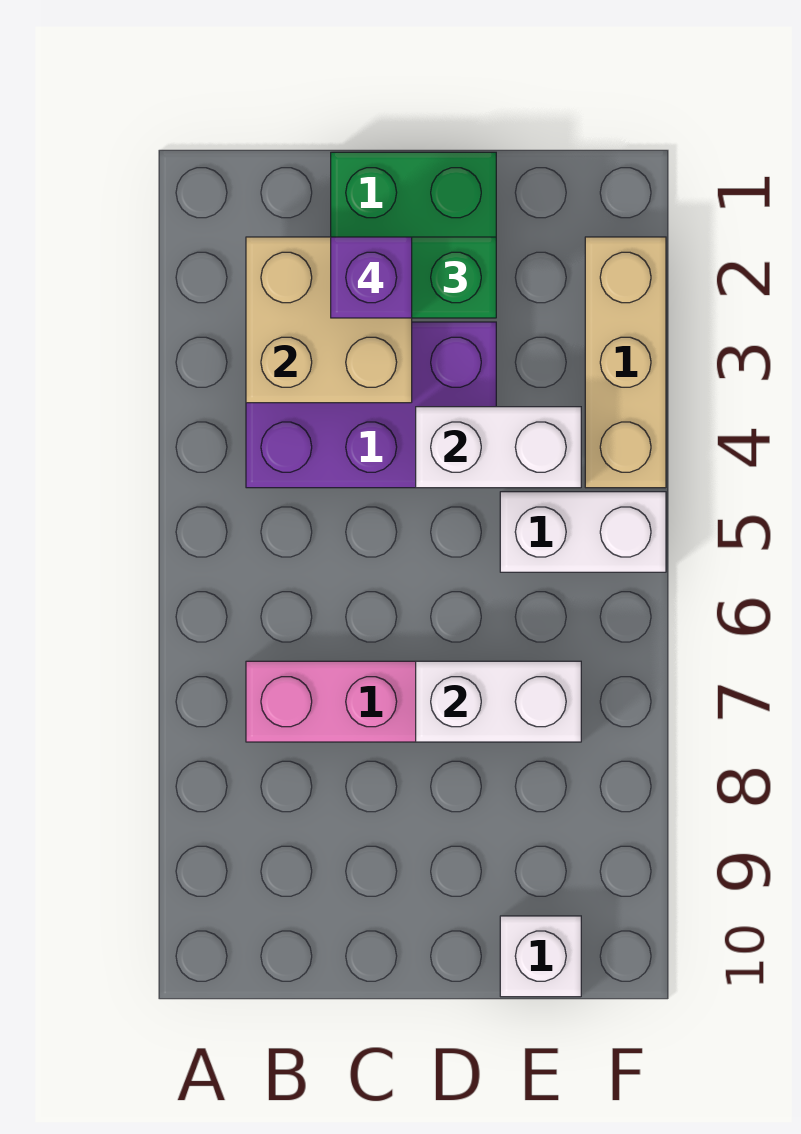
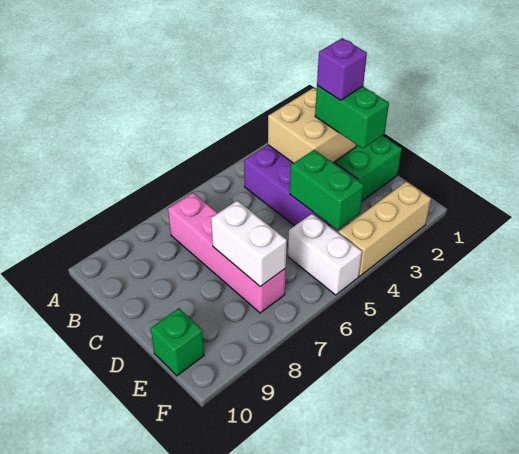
white 1x2 brick [416,407,581,488] -> green 1x2 brick [290,150,364,230]
white 1x1 brick [500,916,581,997] -> green 1x1 brick [151,308,204,376]

